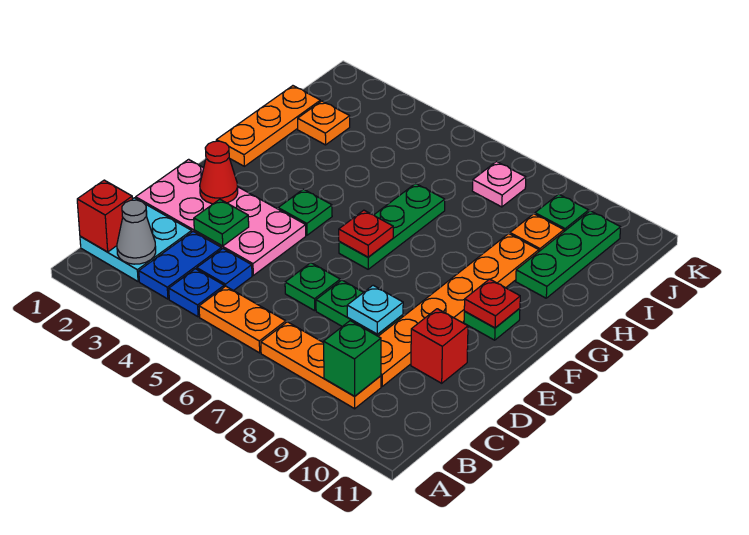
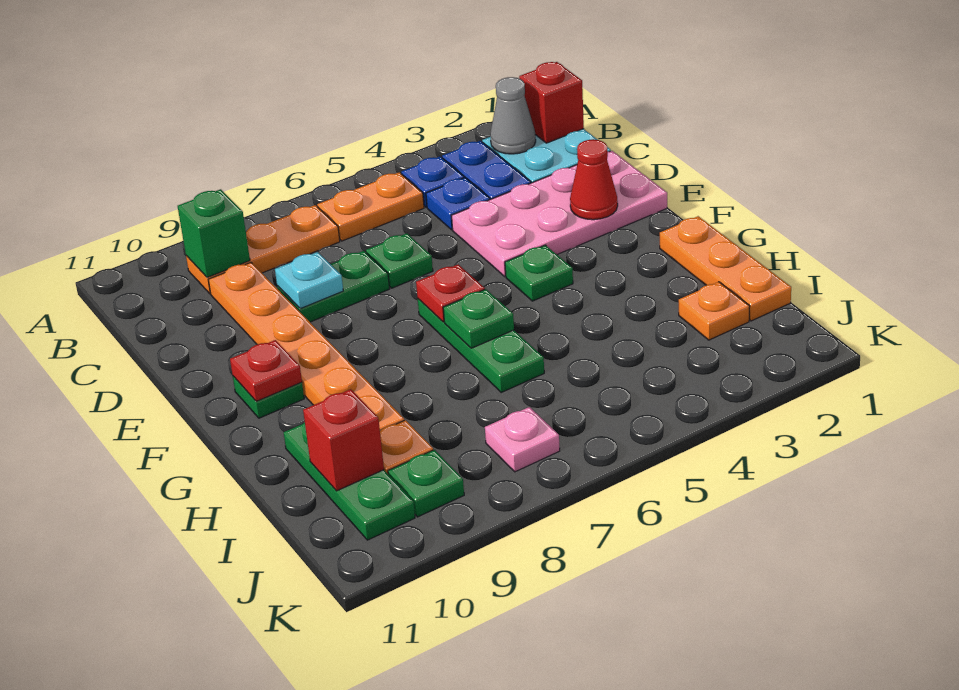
green 1x1 plate [194,199,249,246] -> green 1x1 plate moved to [443,289,514,348]
red 1x1 brick [411,309,468,383] -> red 1x1 brick moved to [303,389,384,491]

